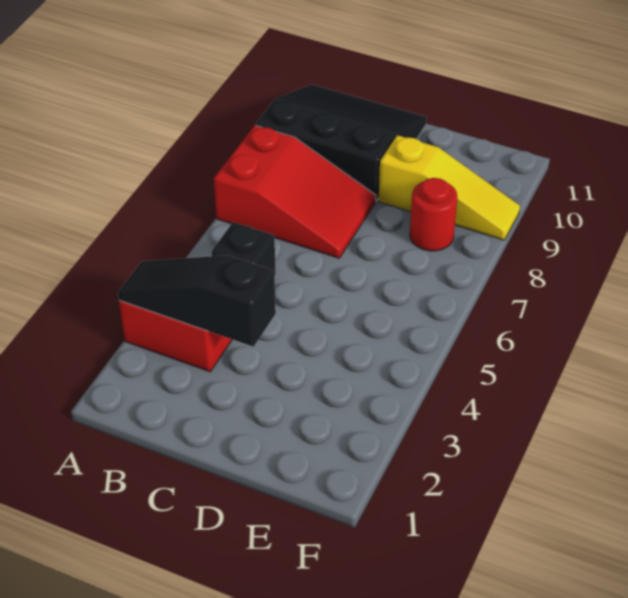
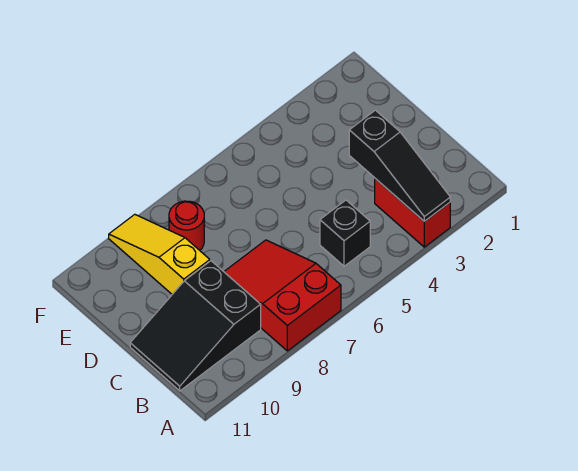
black 3x3 slope [256,84,427,201] -> black 2x3 slope [130,261,261,391]

